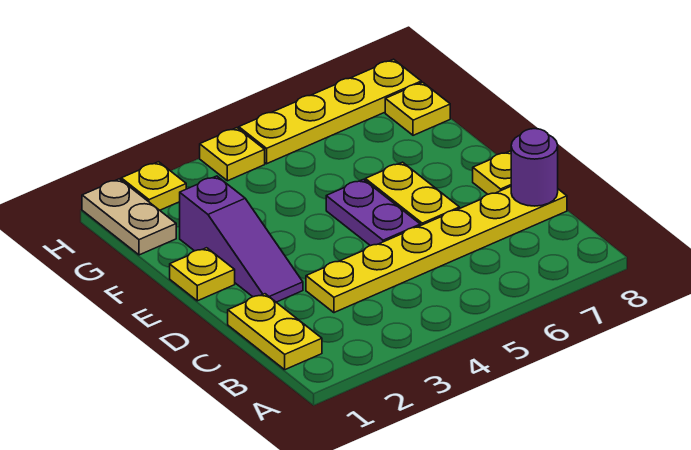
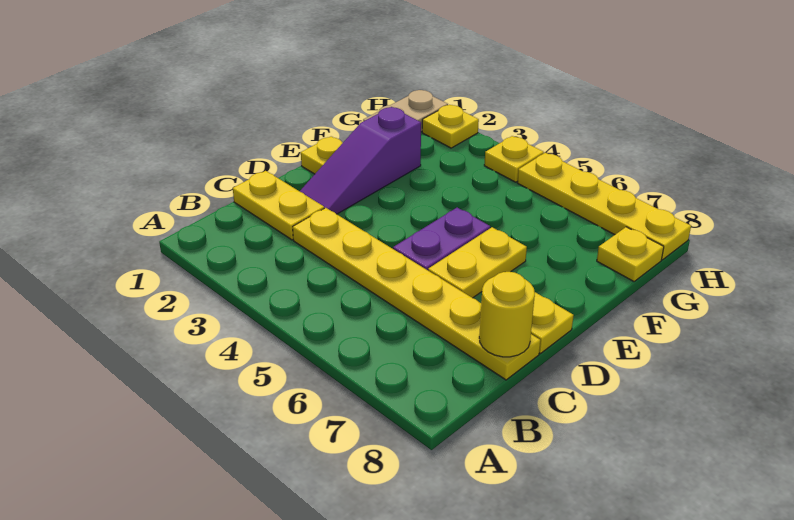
yellow 1x2 plate [228,294,322,370] -> yellow 1x2 plate turned to [233,171,324,240]
purple 1x1 round brick [511,129,558,206] -> yellow 1x1 round brick [479,272,535,357]

